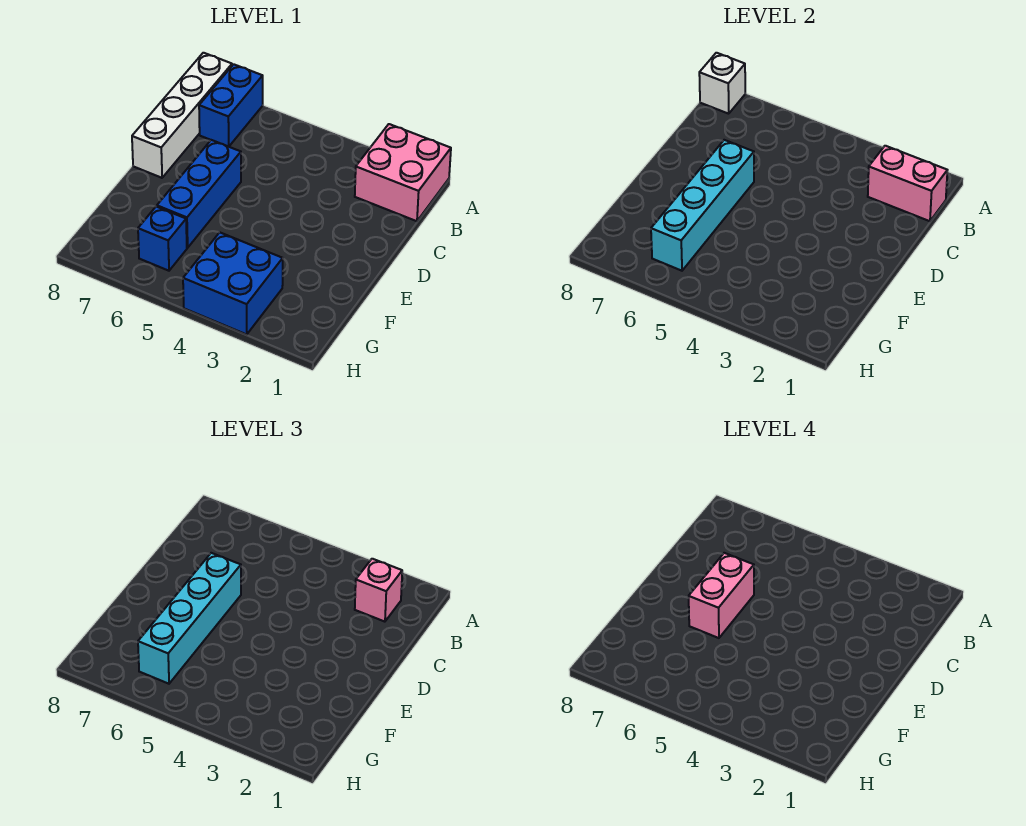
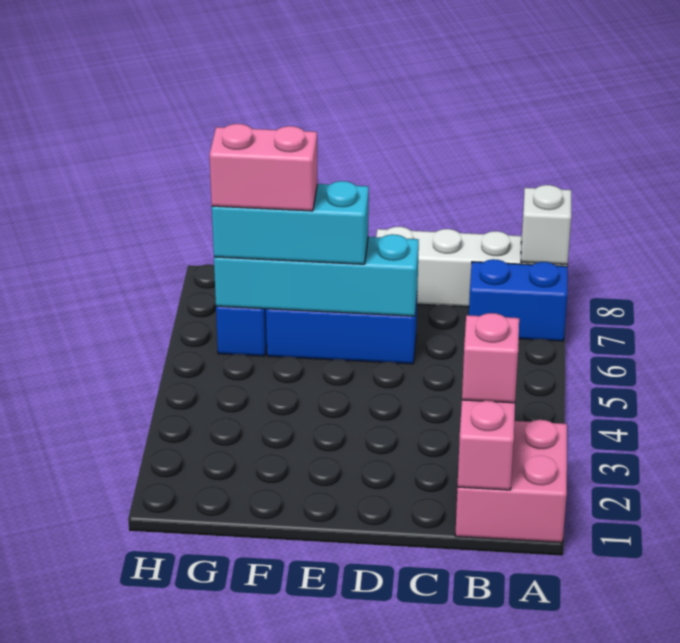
cyan 1x4 brick [138,553,241,684] -> cyan 1x3 brick [212,181,369,264]
pink 1x2 brick [689,553,754,638] -> pink 1x2 brick moved to [209,124,318,211]
blue 2x2 brick [183,232,283,335] -> none

